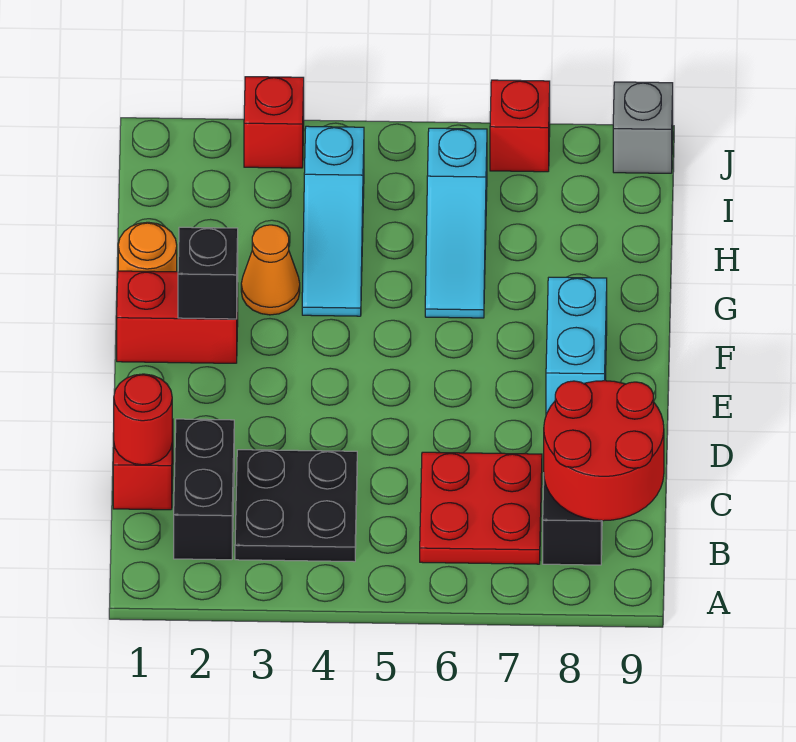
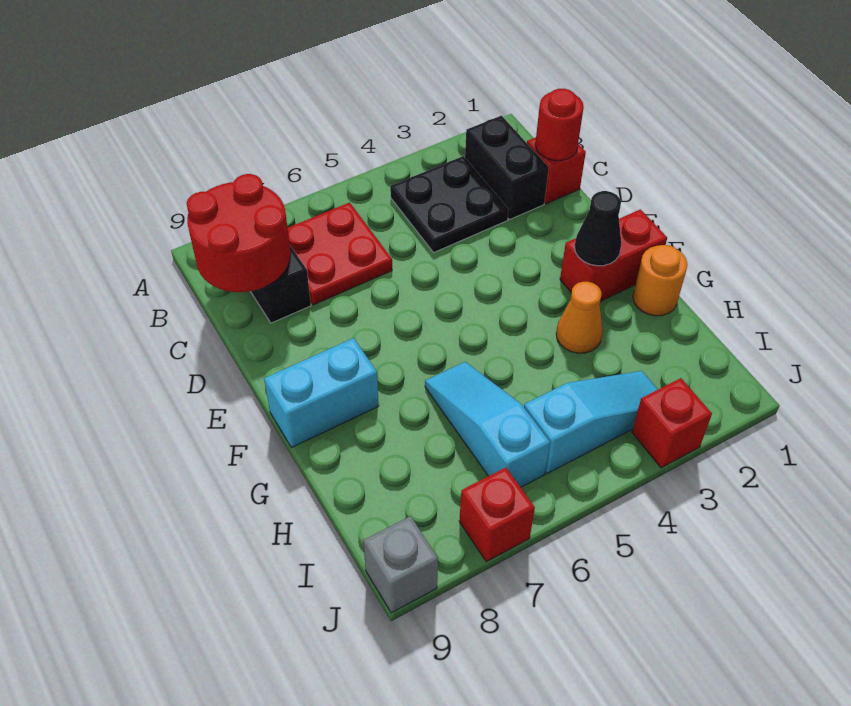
cyan 1x2 brick [546,277,607,415] -> cyan 1x2 brick turned to [264,338,379,448]
black 1x1 brick [178,227,238,319] -> black 1x1 cone [575,191,621,266]
cyan 1x3 slope [302,126,364,316] -> cyan 1x3 slope turned to [524,371,658,474]

